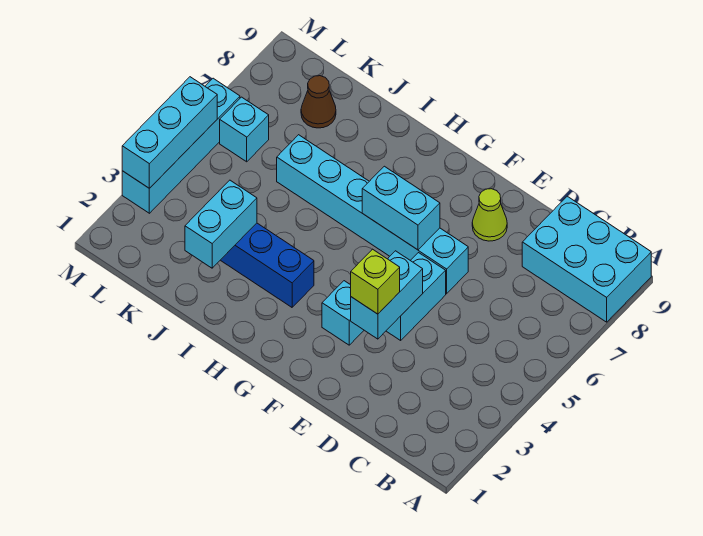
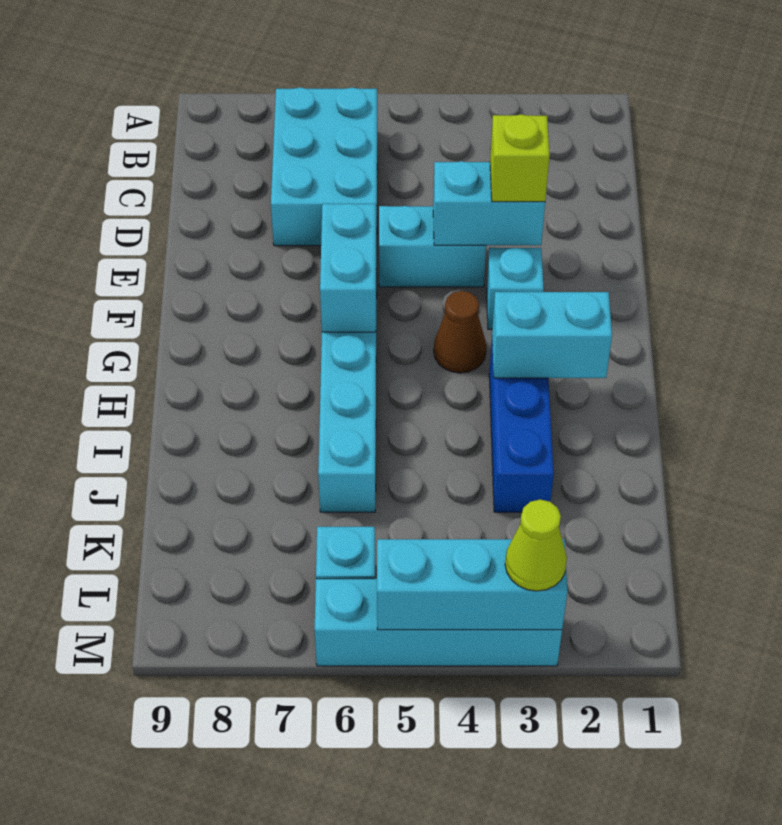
cyan 2x3 brick [522,196,651,322] -> cyan 2x3 brick moved to [271,87,377,246]
lime 1x1 cone [472,189,507,241] -> lime 1x1 cone moved to [505,500,567,591]
cyan 1x2 brick [185,180,257,268] -> cyan 1x2 brick moved to [492,292,612,378]
brown 1x1 cone [301,76,336,128] -> brown 1x1 cone moved to [434,291,486,373]

